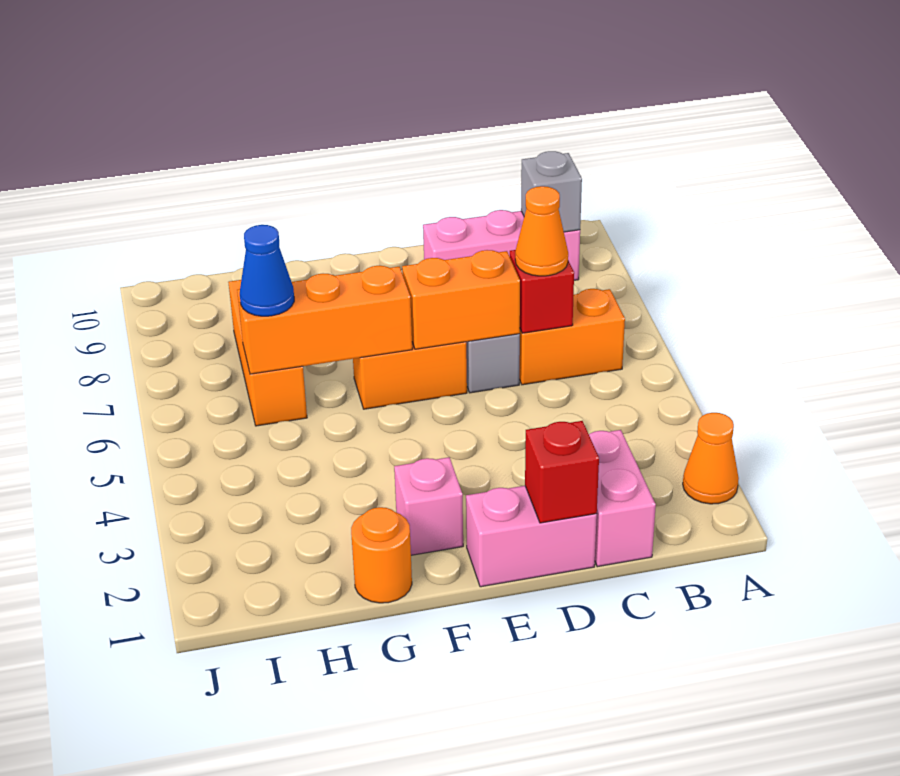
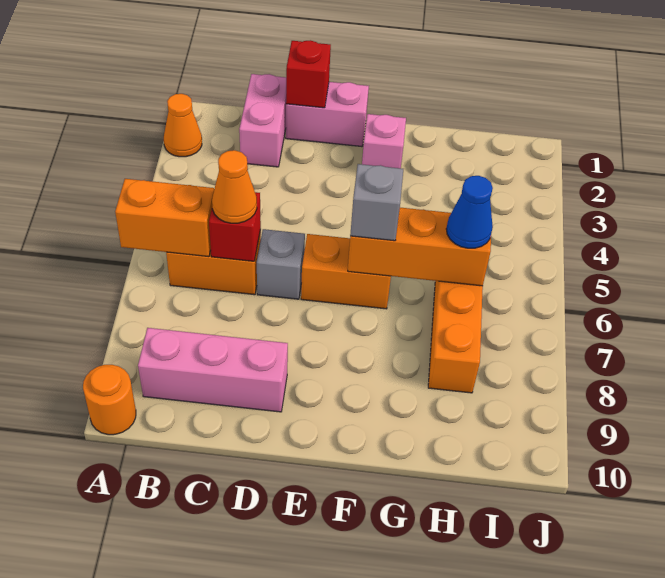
grey 1x1 brick [521,151,582,232] -> grey 1x1 brick moved to [350,164,403,241]
orange 1x2 brick [402,250,520,349] -> orange 1x2 brick moved to [115,179,214,257]
orange 1x1 round brick [351,507,412,603] -> orange 1x1 round brick moved to [83,365,136,435]

